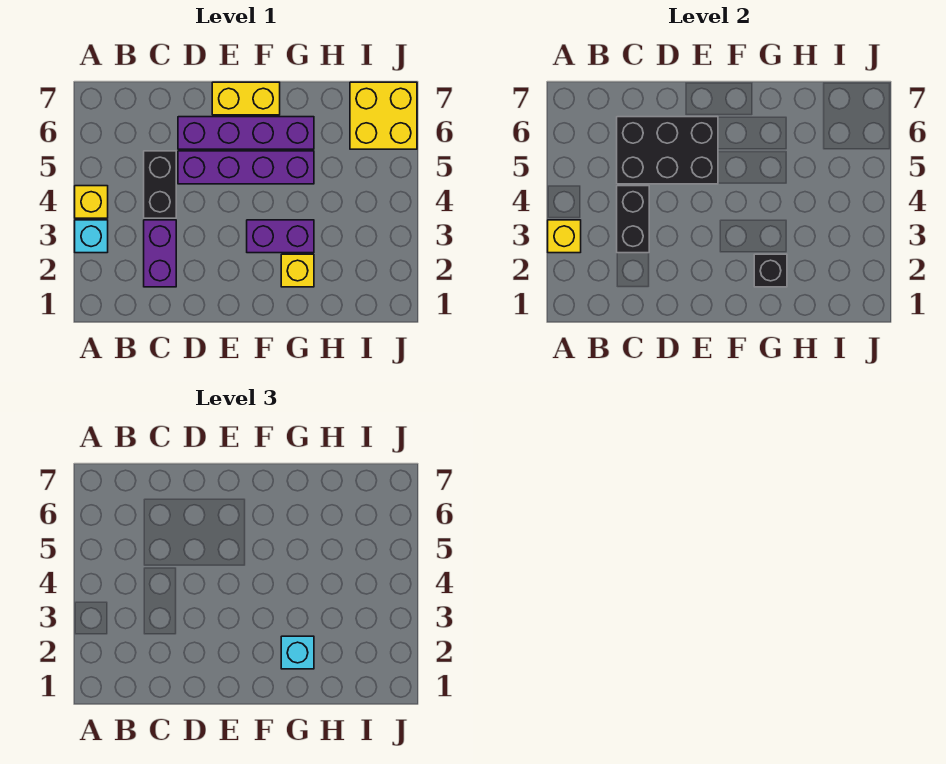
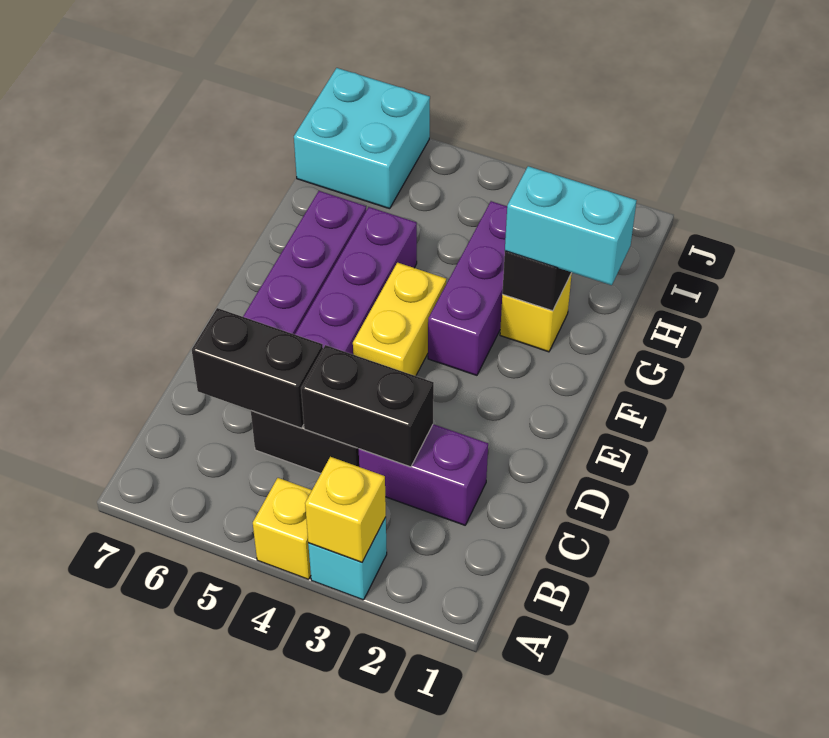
black 2x3 brick [617,117,718,184] -> black 1x2 brick [192,308,323,428]
yellow 1x2 brick [212,82,280,115] -> yellow 1x2 brick moved to [353,263,446,376]
purple 1x2 brick [247,220,314,253] -> purple 1x3 brick [428,201,507,375]
cyan 1x1 brick [281,636,314,669] -> cyan 1x2 brick [505,166,637,285]
yellow 2x2 brick [350,82,417,149] -> cyan 2x2 brick [294,68,430,209]

